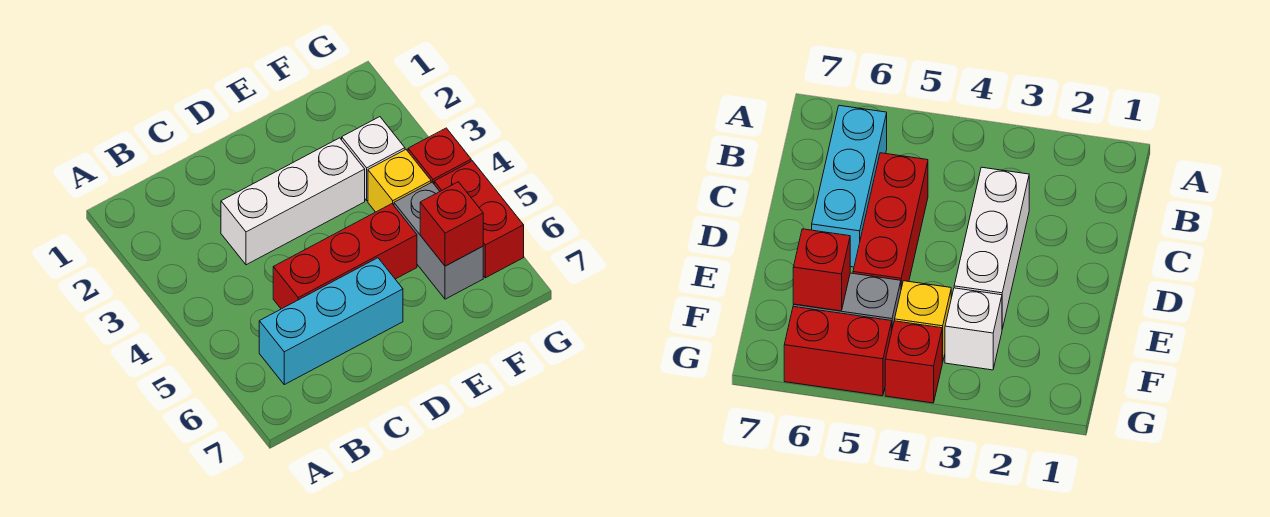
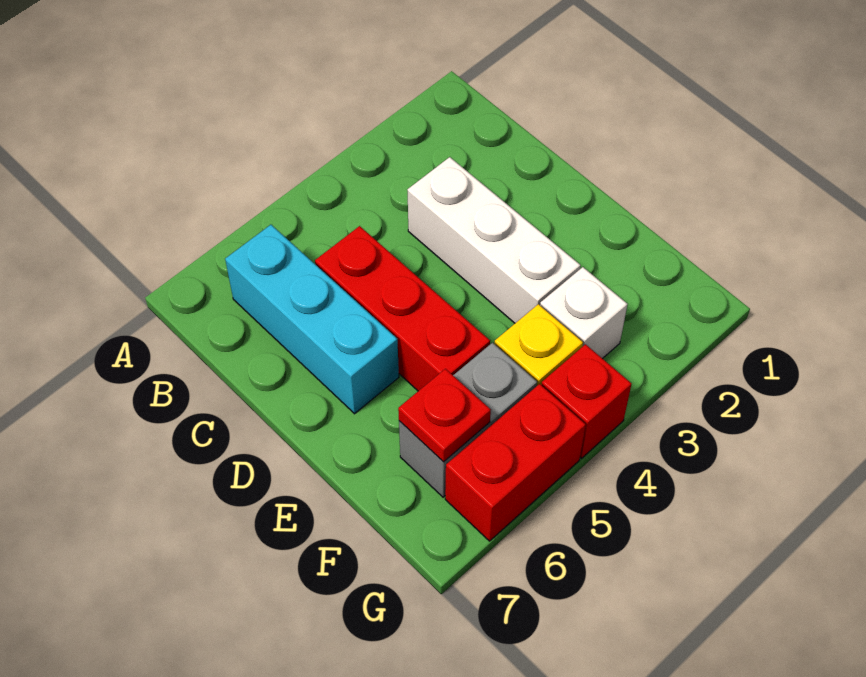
red 1x1 brick [420,182,483,266] -> red 1x1 plate [398,369,491,462]

